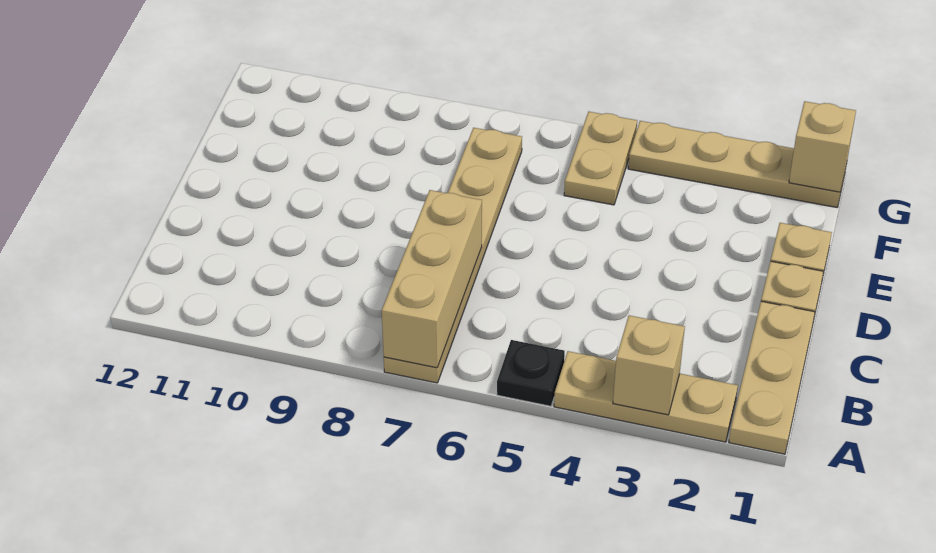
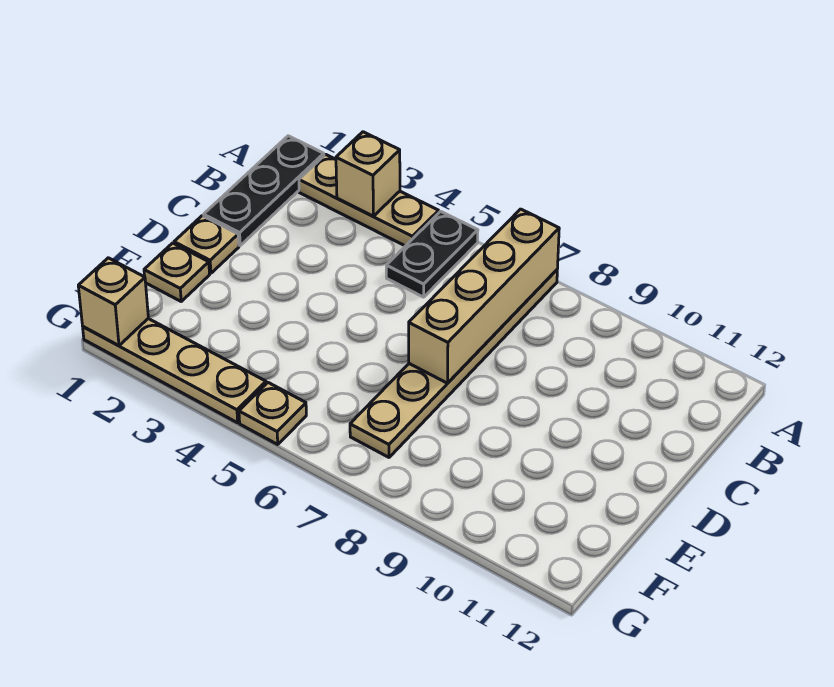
tan 1x3 plate [729,301,815,454] -> black 1x3 plate [204,136,324,245]
black 1x1 plate [497,340,565,406] -> black 1x2 plate [386,211,478,297]
tan 1x3 brick [382,190,482,368] -> tan 1x4 brick [409,209,559,383]
tan 1x2 plate [564,112,637,205] -> tan 1x1 plate [239,383,306,444]

